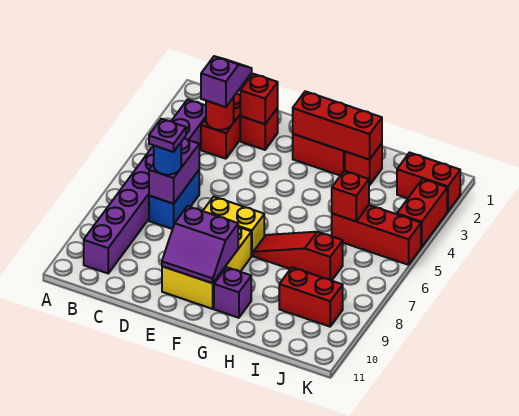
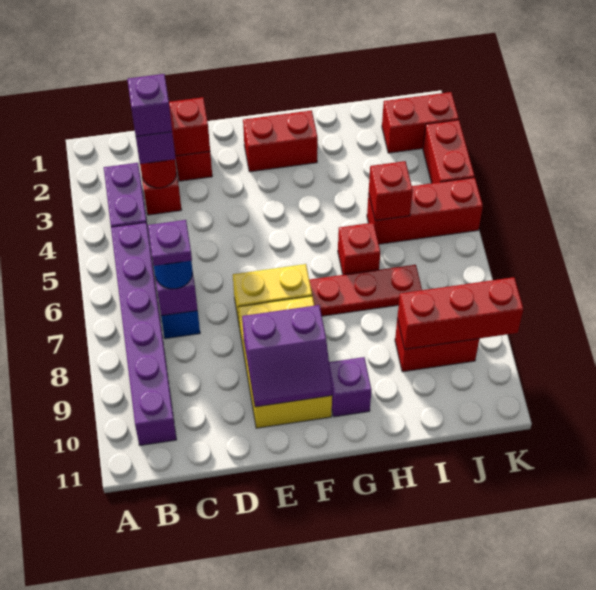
none -> purple 1x1 brick [127,74,172,136]
red 1x3 brick [293,91,382,160] -> red 1x3 brick moved to [397,277,523,349]
red 1x3 slope [253,232,343,281] -> red 1x3 plate [309,265,422,316]
red 1x1 brick [345,144,382,185] -> red 1x1 brick moved to [338,223,380,275]

